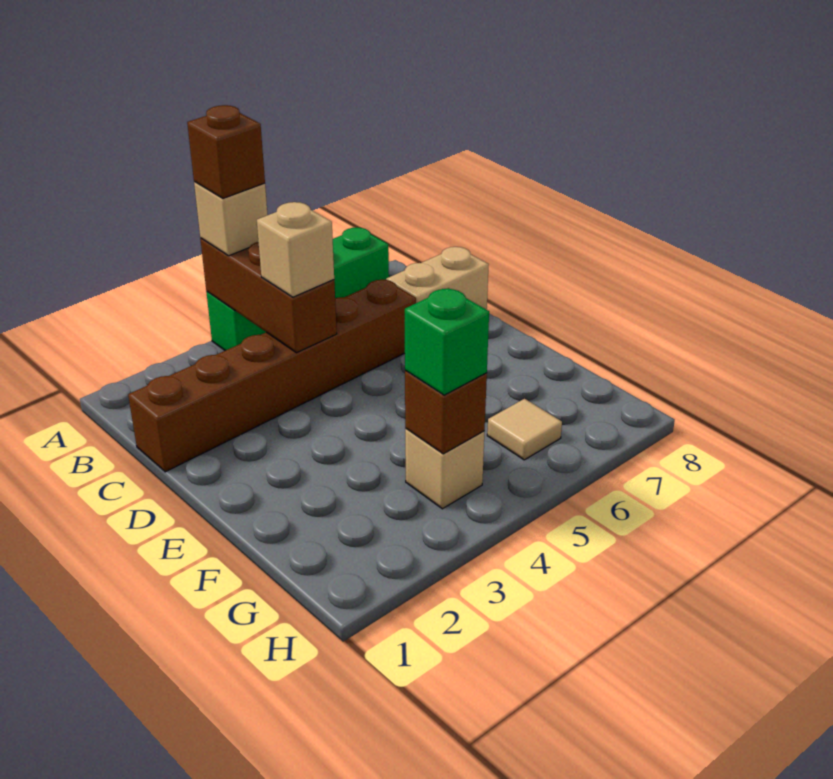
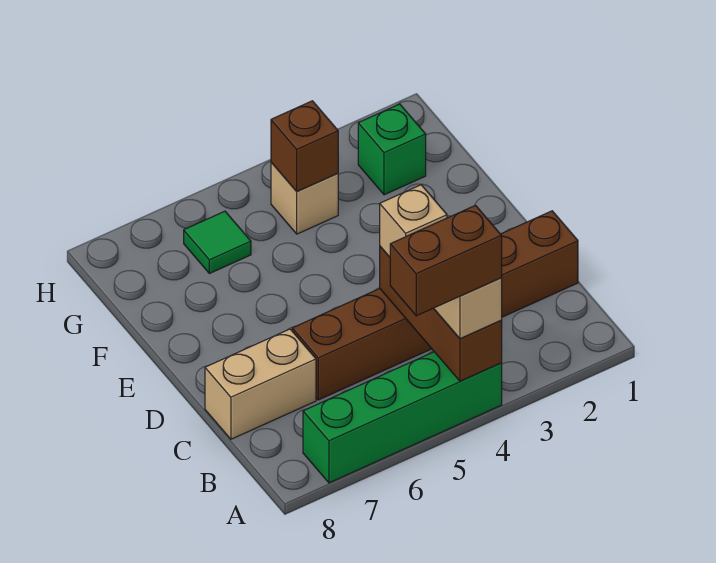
brown 1x1 brick [187,105,265,198] -> brown 1x2 brick [390,205,502,316]
green 1x1 brick [405,288,489,395] -> green 1x1 brick moved to [358,104,426,195]
tan 1x1 tile [487,399,562,460] -> green 1x1 tile [184,211,251,274]

